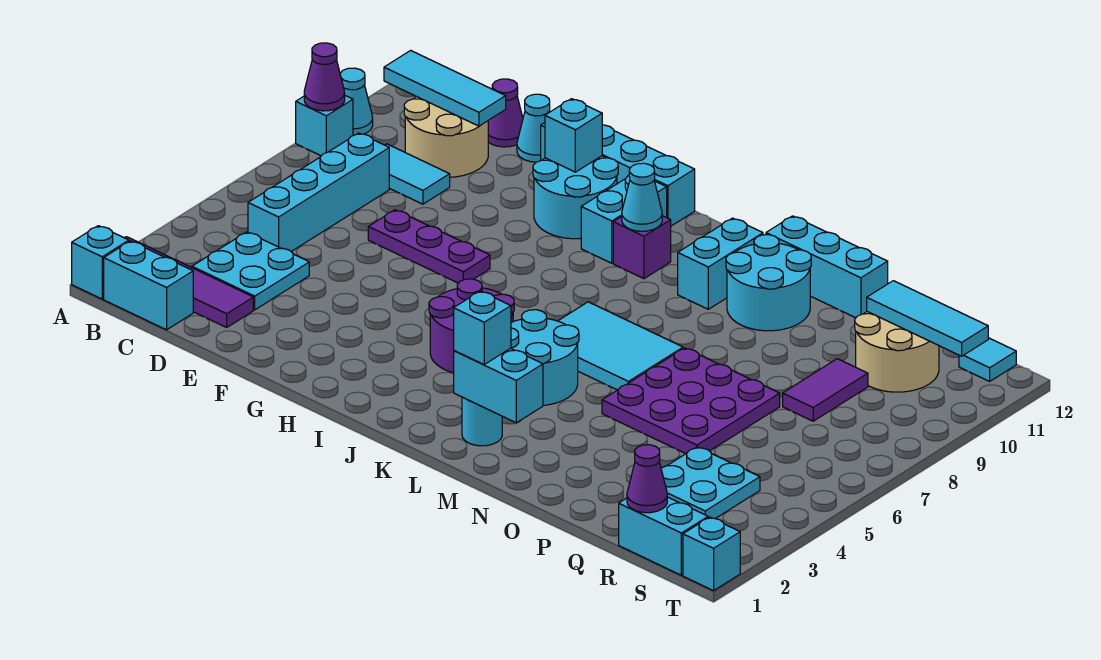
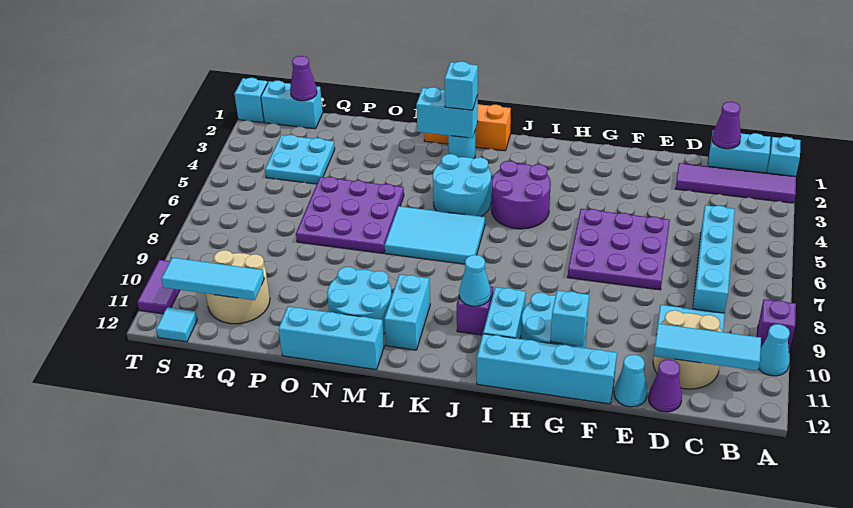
cyan 1x1 brick [296,96,353,156] -> purple 1x1 brick [757,299,796,351]
purple 1x1 cone [304,43,345,111] -> purple 1x1 cone moved to [712,102,741,149]
cyan 2x2 plate [192,232,309,310] -> none
purple 1x3 plate [368,210,490,283] -> purple 3x3 plate [568,209,670,290]
none -> orange 1x3 brick [424,104,511,151]
purple 1x2 tile [783,359,868,421] -> purple 1x2 tile moved to [137,260,180,314]

